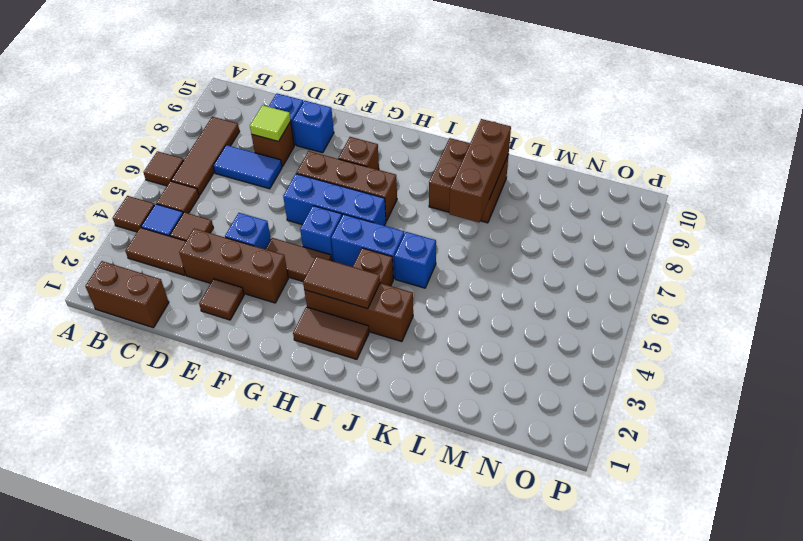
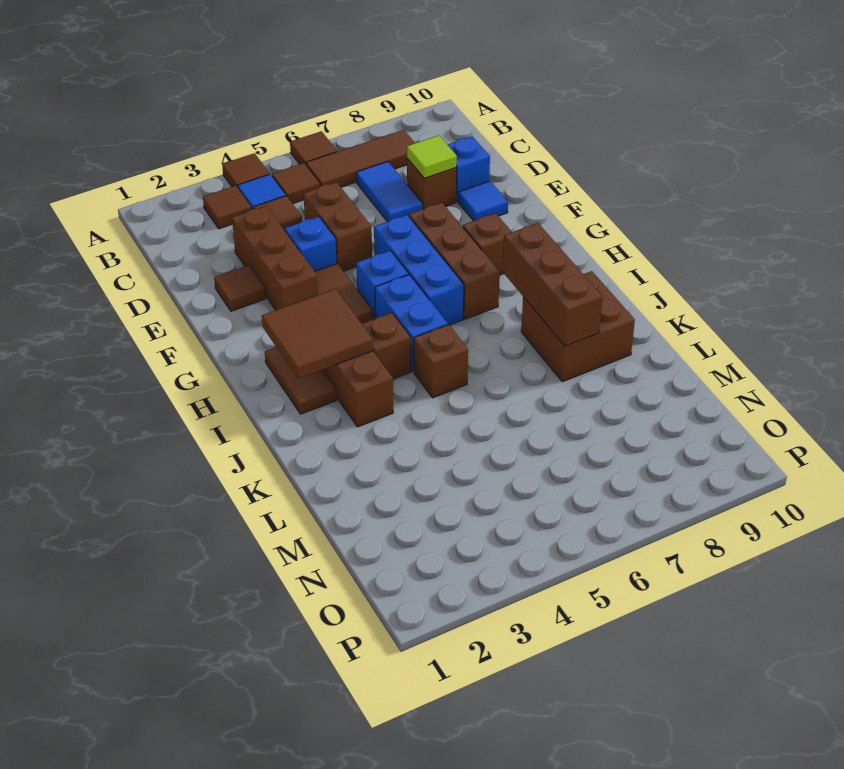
brown 1x2 brick [85,261,169,328] -> brown 1x2 brick moved to [303,182,372,271]
brown 1x2 tile [126,228,186,275] -> brown 1x1 tile [203,186,251,229]
blue 1x1 brick [293,101,334,153] -> blue 1x1 tile [458,181,508,221]
brown 1x2 tile [303,256,380,309] -> brown 2x2 tile [262,289,373,379]
blue 1x1 brick [395,232,436,288] -> brown 1x1 brick [414,325,468,398]
brown 1x3 brick [449,119,511,222] -> brown 1x3 brick turned to [502,223,603,346]

